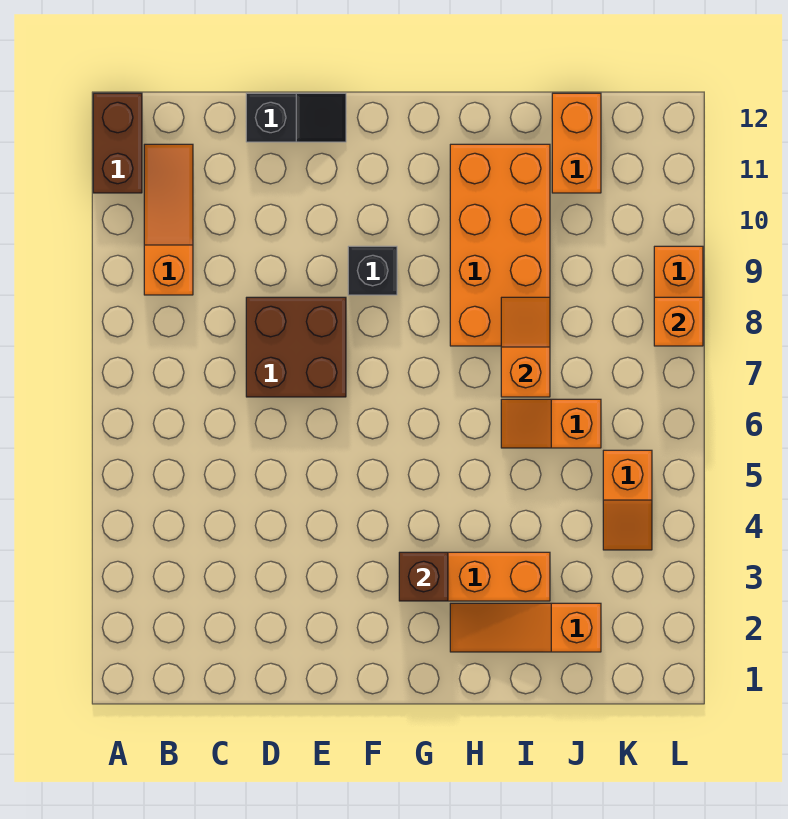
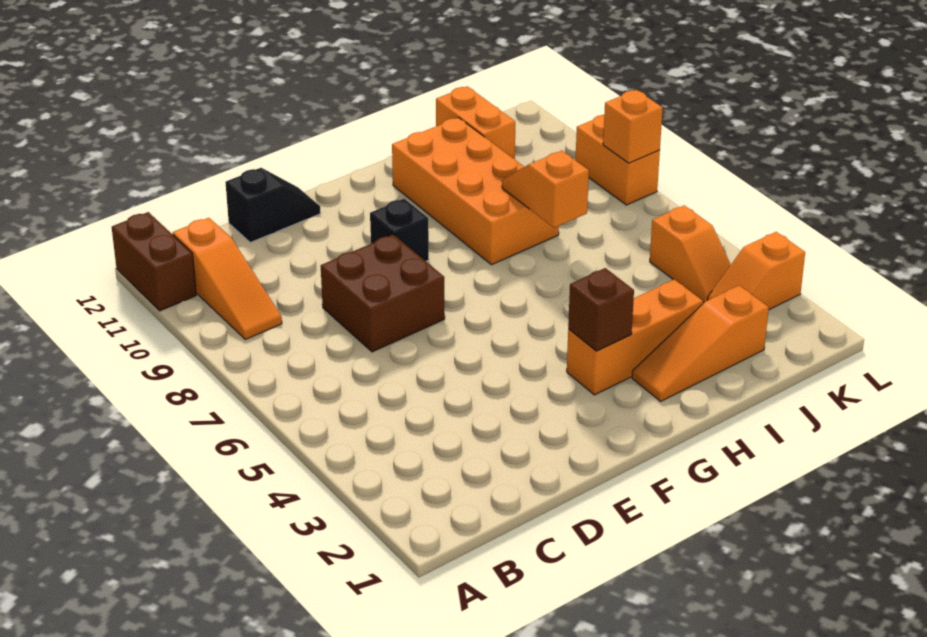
orange 1x3 slope [144,144,193,295] -> orange 1x3 slope turned to [173,218,282,339]
orange 1x2 slope [501,399,601,448] -> orange 1x2 slope moved to [707,232,805,310]

